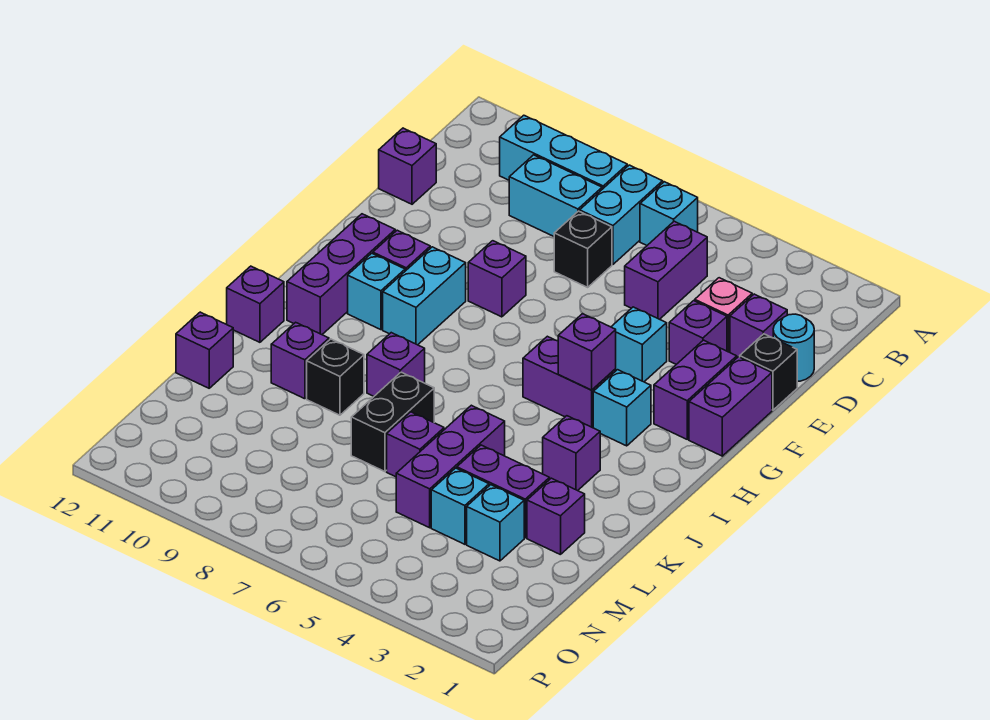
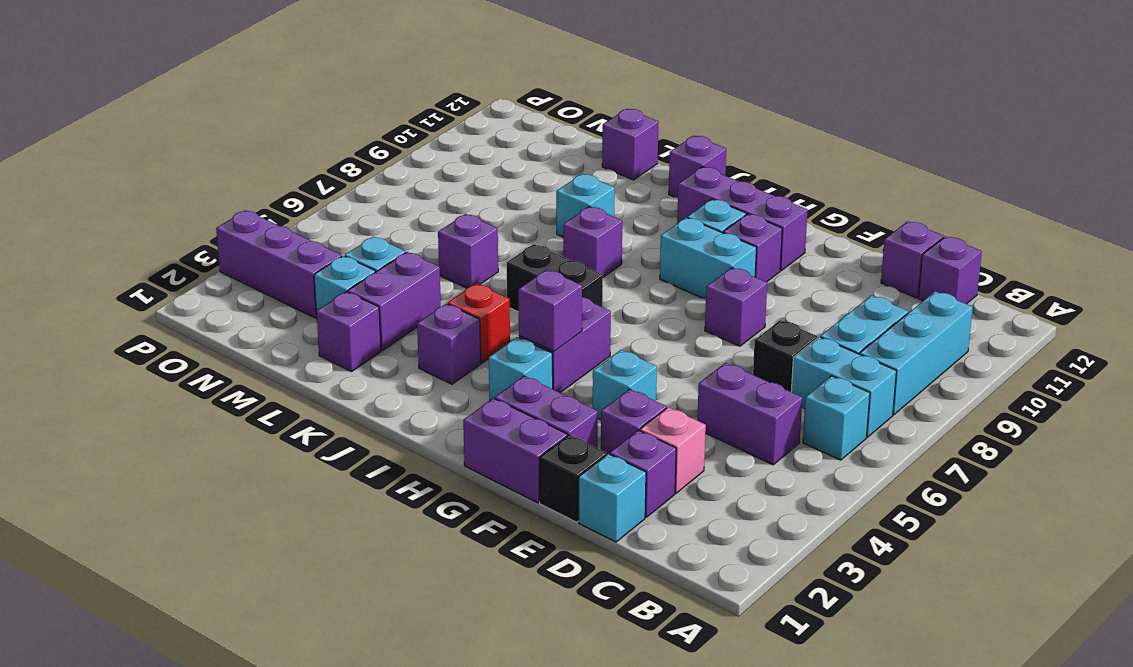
cyan 1x1 round brick [773,314,814,382] -> cyan 1x1 brick [579,454,646,542]
none -> red 1x1 brick [448,284,510,363]
purple 1x3 brick [396,405,505,528] -> purple 1x3 brick moved to [216,210,342,318]
black 1x2 brick [351,372,434,472] -> black 1x2 brick moved to [507,244,603,312]
black 1x1 brick [307,339,364,415] -> cyan 1x1 brick [556,174,615,237]
purple 1x1 brick [271,322,329,399] -> purple 1x1 brick moved to [918,236,982,304]

